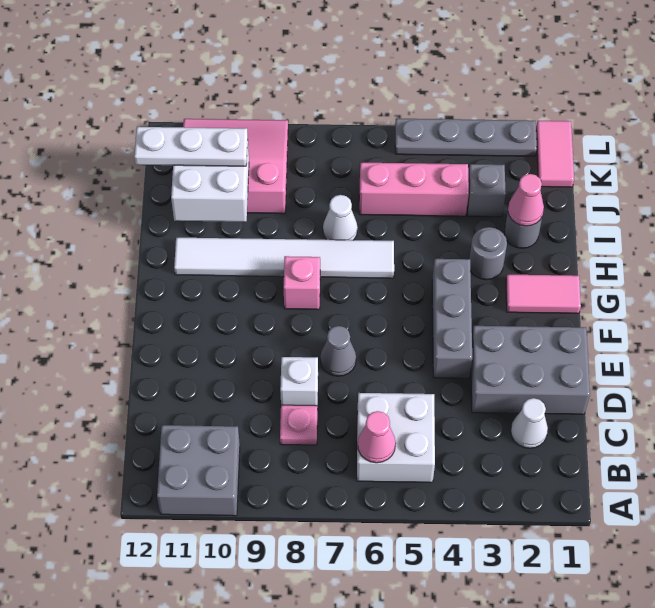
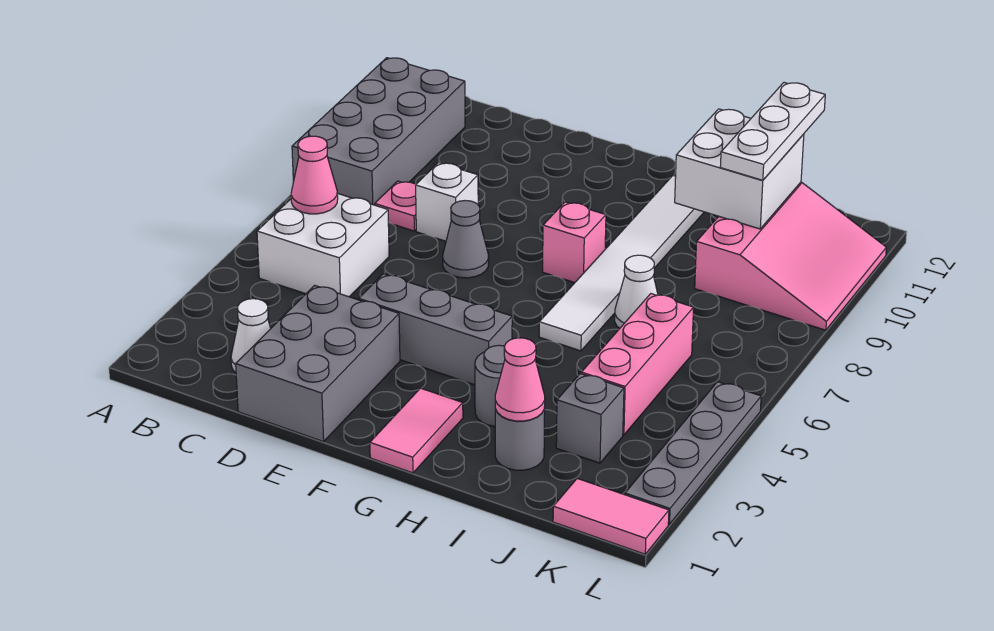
grey 2x2 brick [157,425,240,516] -> grey 2x4 brick [292,58,465,205]

